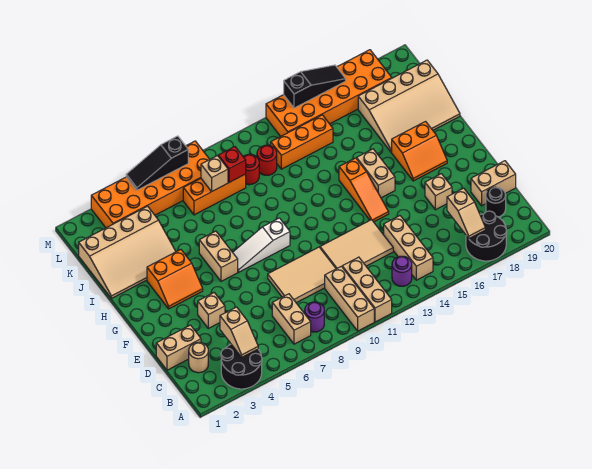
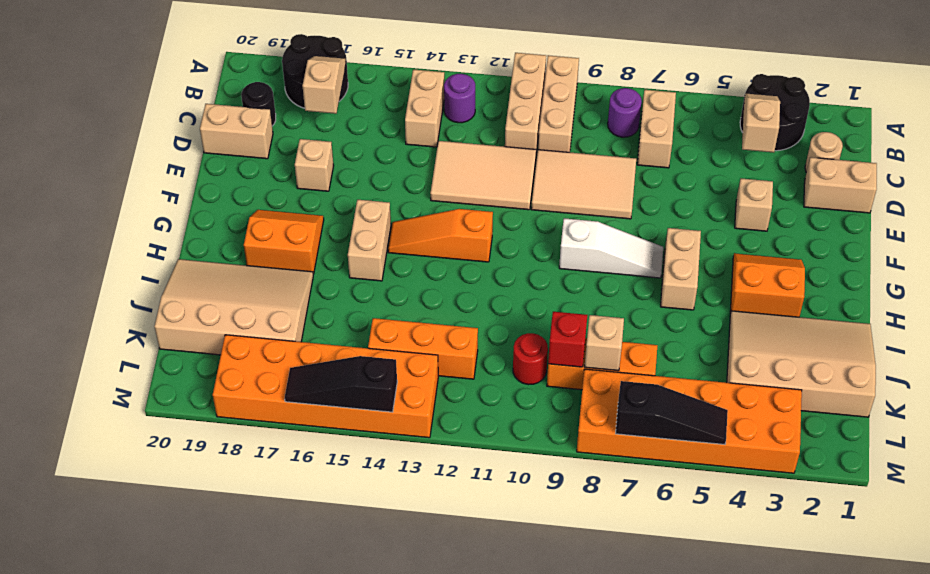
tan 1x3 brick [384,216,433,280] -> tan 1x2 brick [405,69,444,147]
orange 1x3 slope [339,158,389,222] -> orange 1x3 slope turned to [388,209,493,262]
red 1x1 round brick [257,145,277,175] -> none

